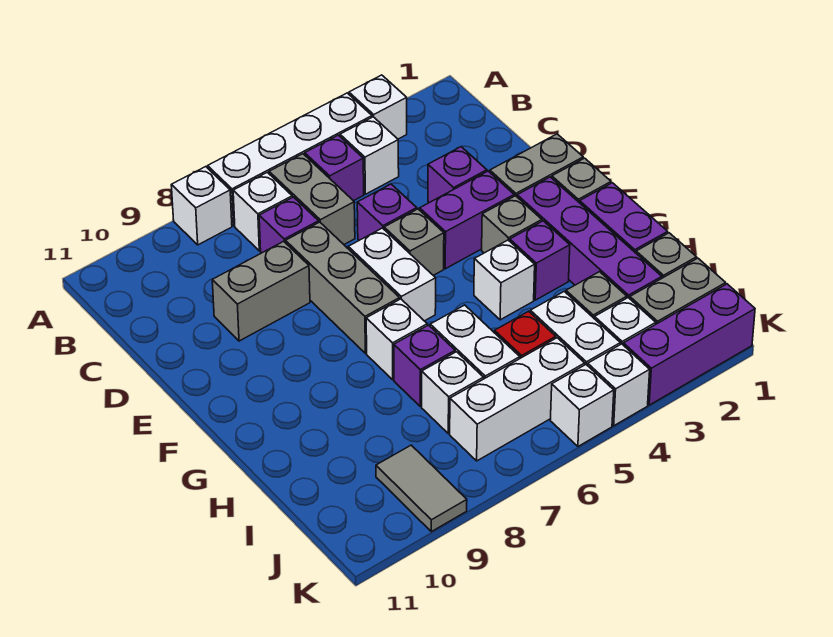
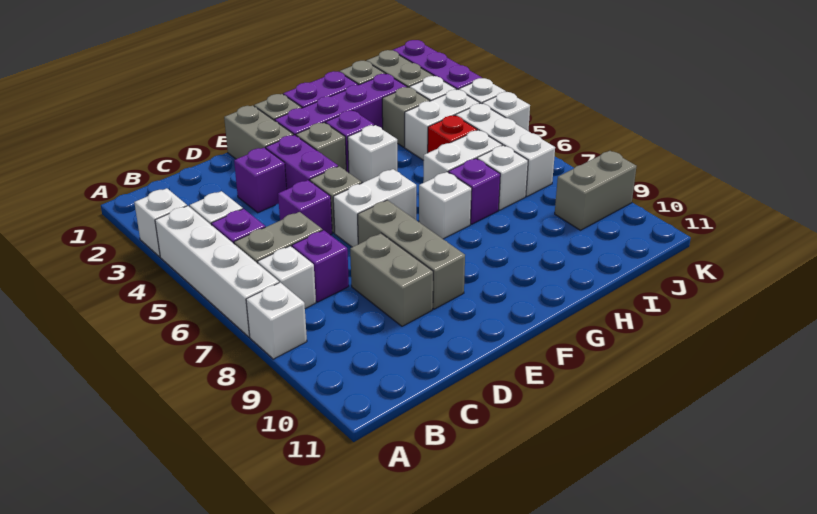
grey 1x3 brick [286,222,400,353] -> grey 1x3 brick turned to [358,200,465,309]
grey 1x2 tile [376,445,467,532] -> grey 1x2 brick [555,151,636,230]

